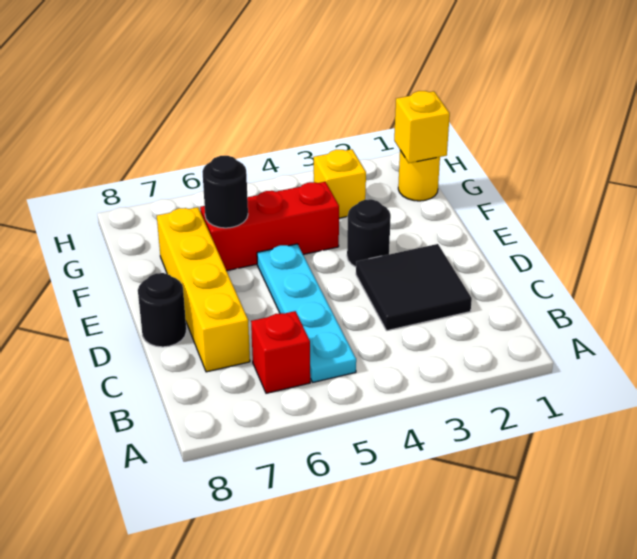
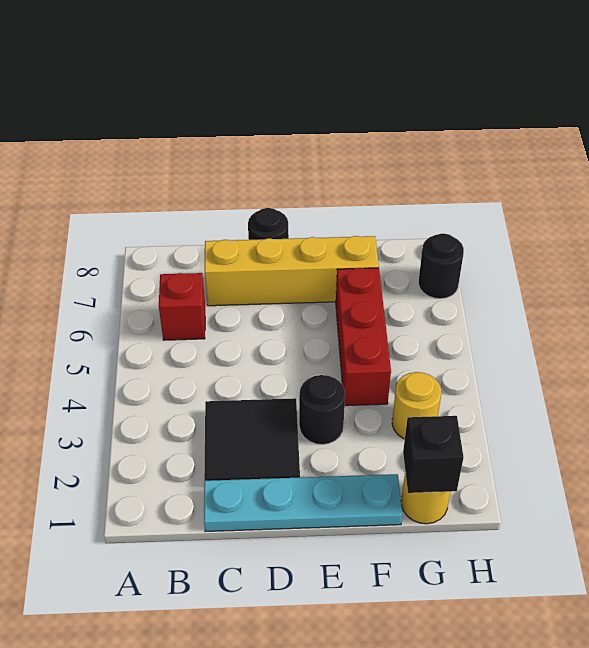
cyan 1x4 plate [257,244,356,382] -> cyan 1x4 plate moved to [204,474,402,531]
black 1x1 round brick [202,156,248,228] -> black 1x1 round brick moved to [418,233,464,299]
yellow 1x1 brick [394,91,450,163] -> black 1x1 brick [403,416,464,493]
yellow 1x1 brick [314,149,366,218] -> yellow 1x1 round brick [392,372,441,439]

